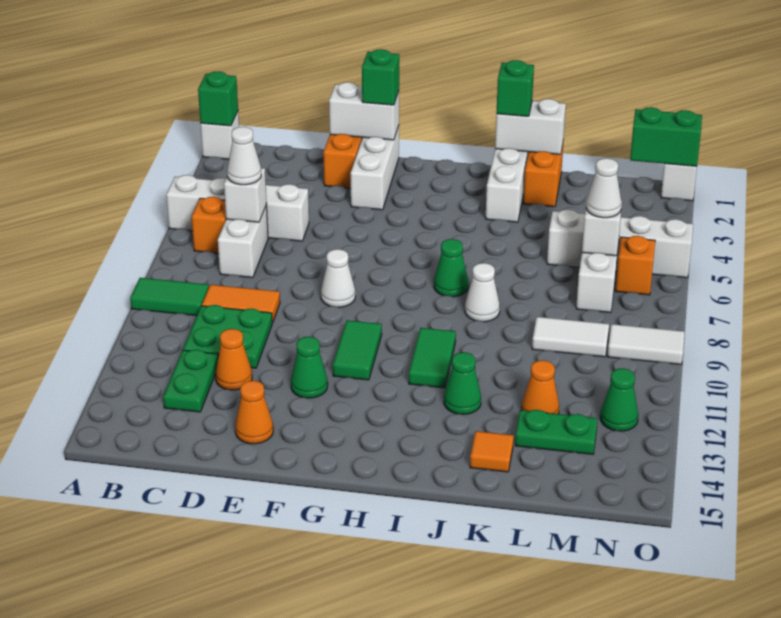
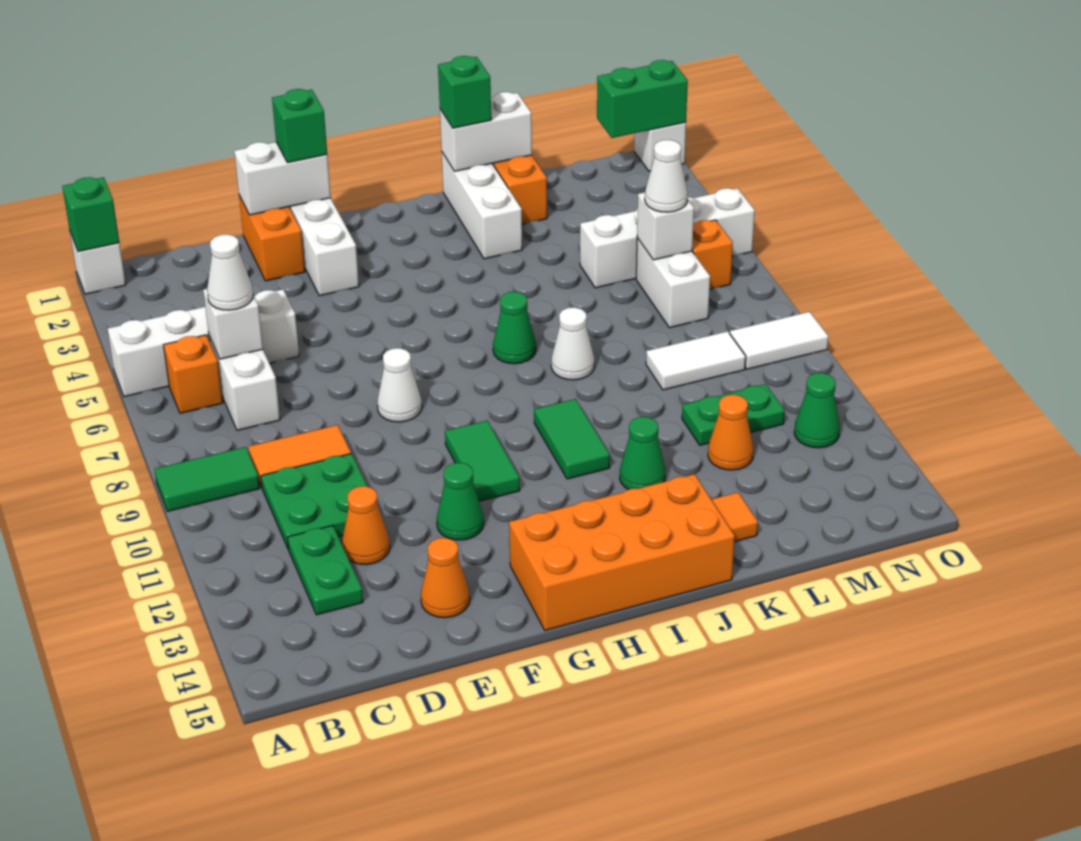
none -> orange 2x4 brick [509,474,735,630]
green 1x2 plate [515,410,598,454] -> green 1x2 plate moved to [682,384,785,445]

